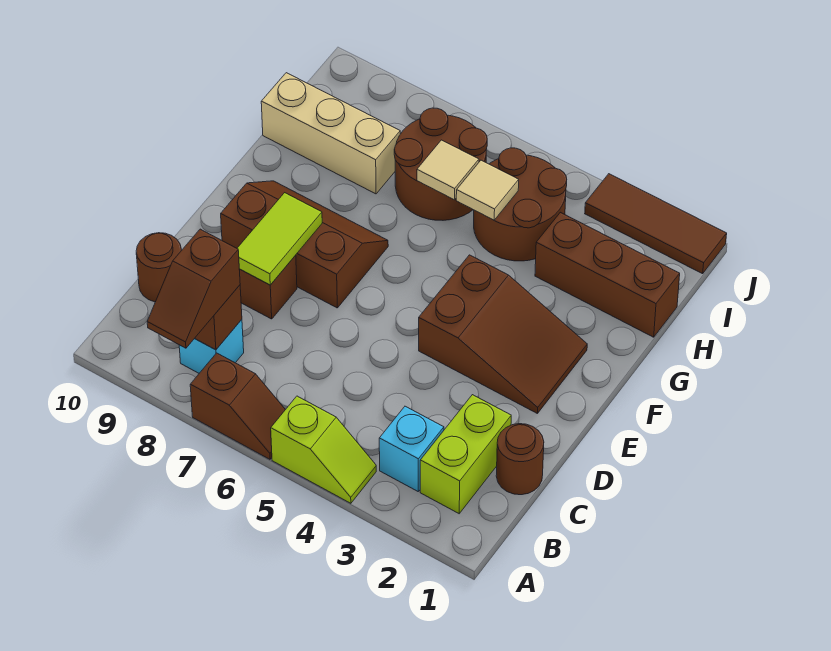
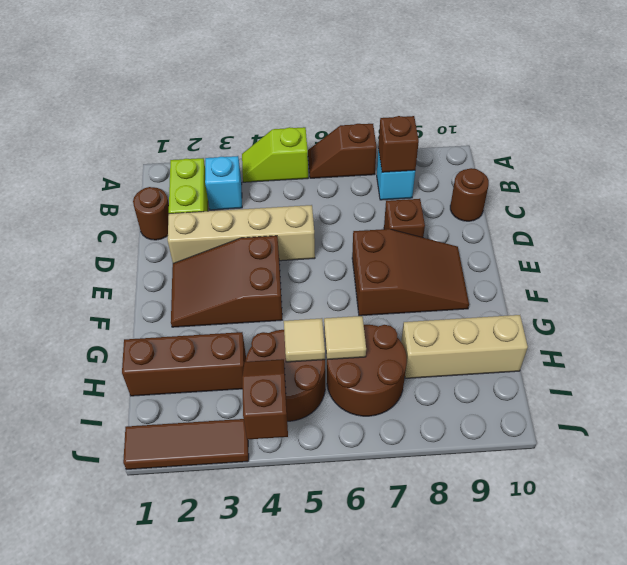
brown 1x2 slope [147,229,240,348] -> brown 1x2 slope moved to [242,359,288,440]
none -> tan 1x4 brick [168,205,315,263]
lime 1x2 tile [237,193,322,285] -> none
brown 2x3 slope [221,181,388,308] -> brown 2x3 slope turned to [352,229,469,316]

